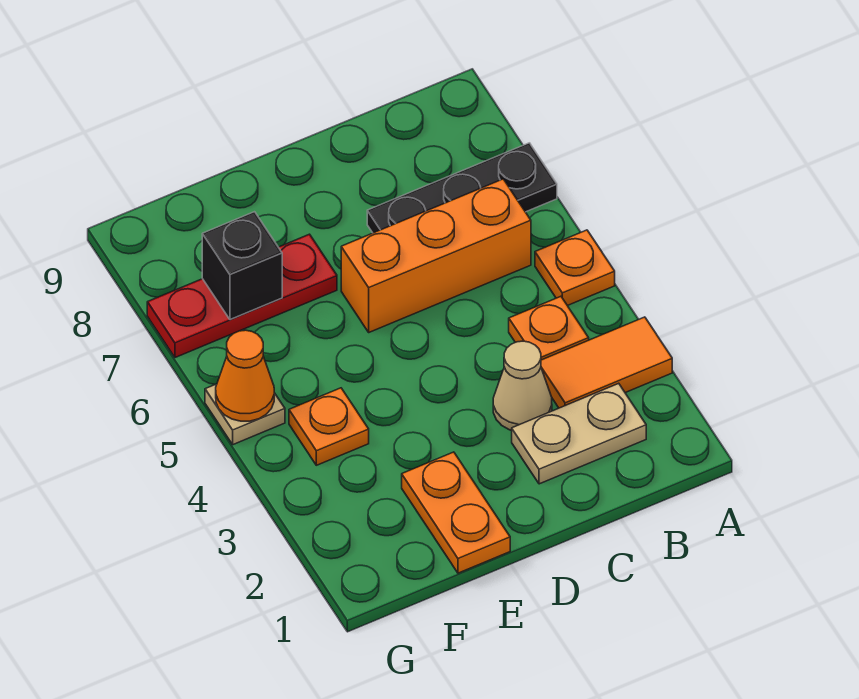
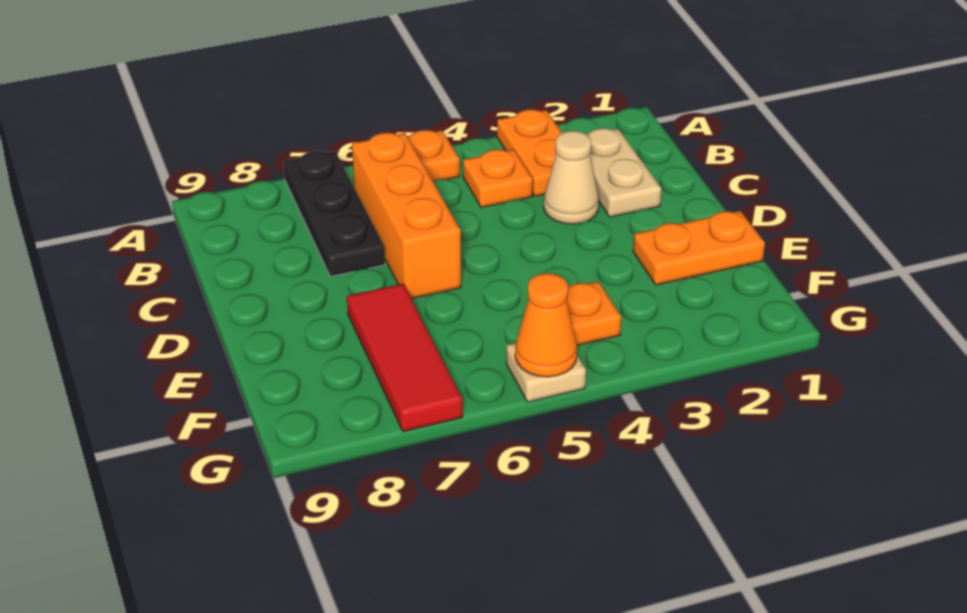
orange 1x2 tile [541,317,672,408] -> orange 1x2 plate [497,109,562,196]
red 1x3 plate [147,234,337,358] -> red 1x3 tile [347,284,463,432]
black 1x1 brick [202,212,282,320] -> none

